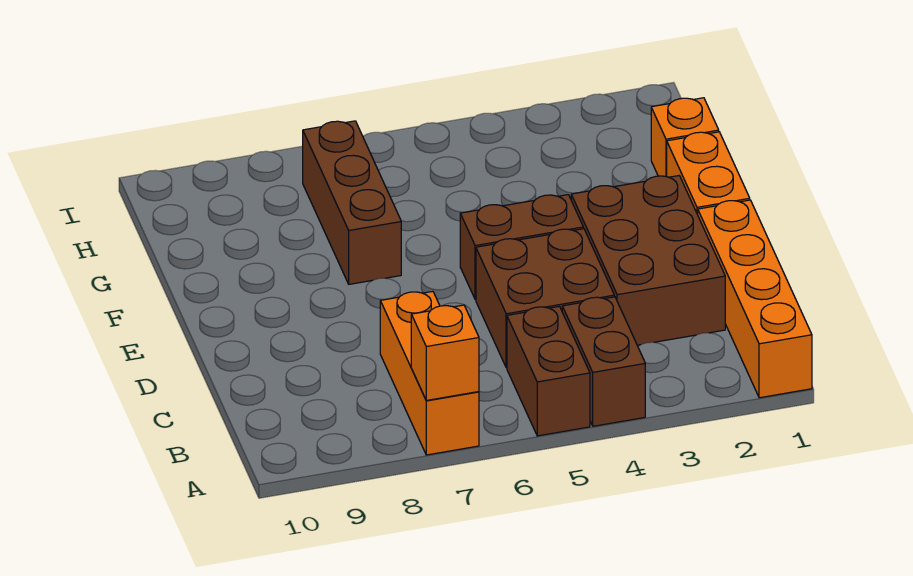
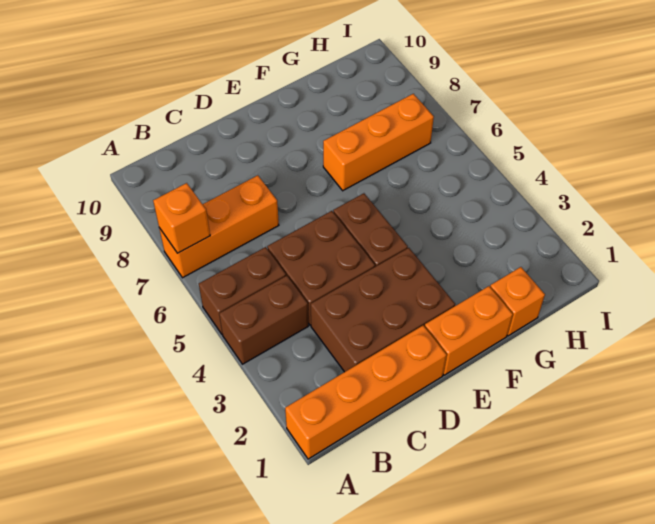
brown 1x3 brick [303,121,401,284] -> orange 1x3 brick [323,94,434,191]

